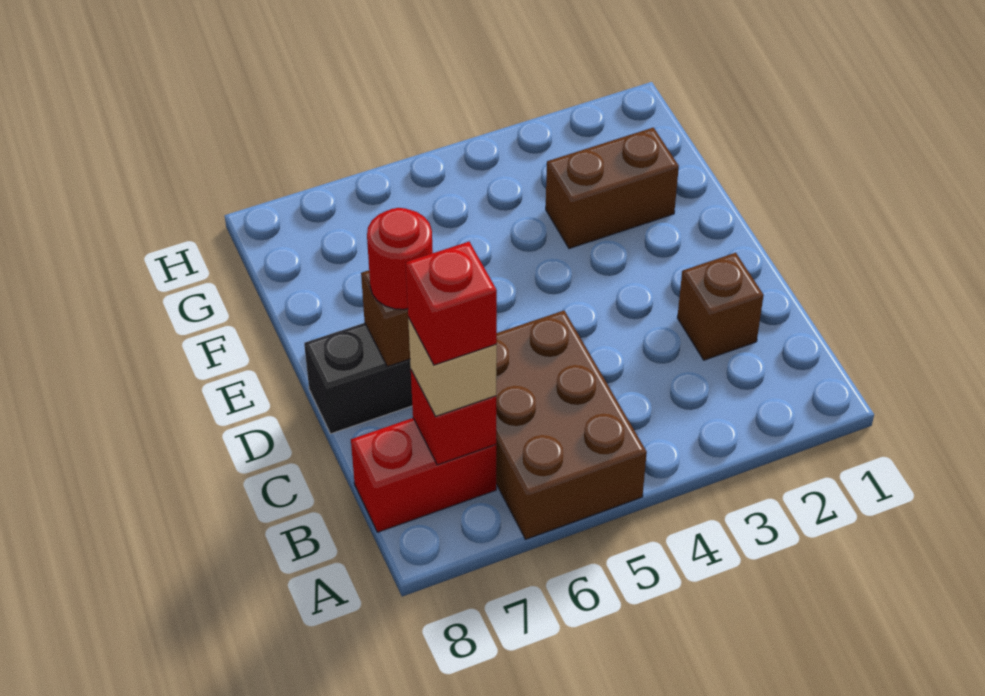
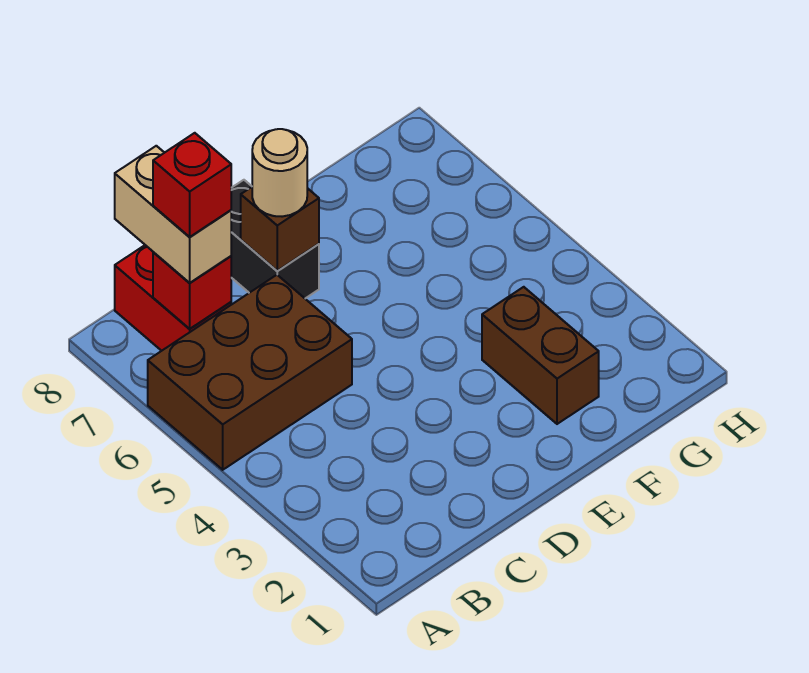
tan 1x1 brick [408,317,497,416] -> tan 1x2 brick [115,146,231,283]
brown 1x1 brick [677,253,764,360] -> none
red 1x1 round brick [367,208,433,309] -> tan 1x1 round brick [252,129,307,217]

